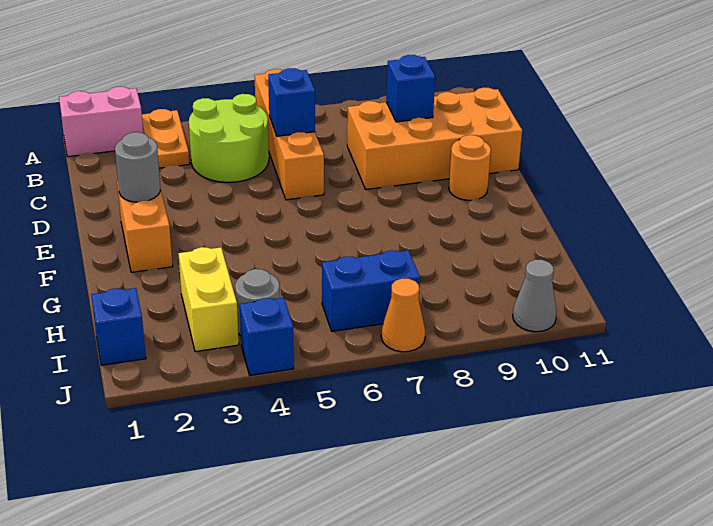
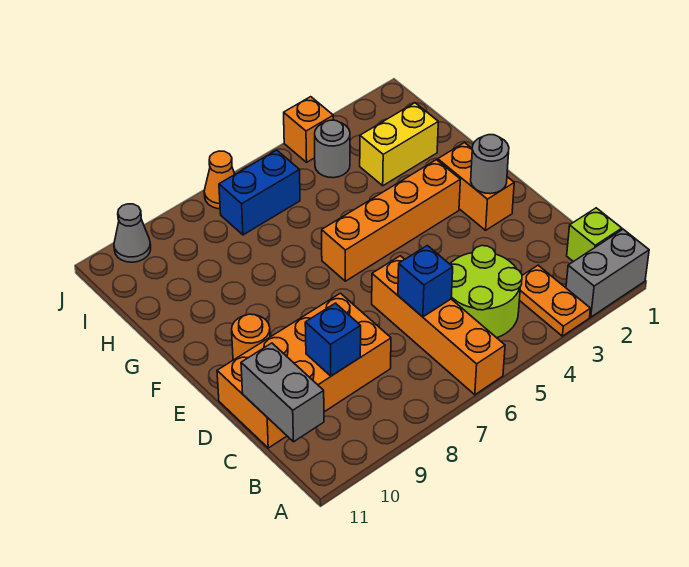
pink 1x2 brick [59,87,143,157] -> grey 1x2 brick [566,229,649,317]
none -> lime 1x1 brick [567,208,622,262]
none -> grey 1x2 brick [241,343,324,442]
none -> orange 1x4 brick [322,160,460,281]
yellow 1x2 brick [178,247,239,352] -> yellow 1x2 brick turned to [360,103,438,186]
blue 1x1 brick [91,288,146,365] -> none
blue 1x1 brick [240,298,294,375] -> orange 1x1 brick [284,97,333,162]

